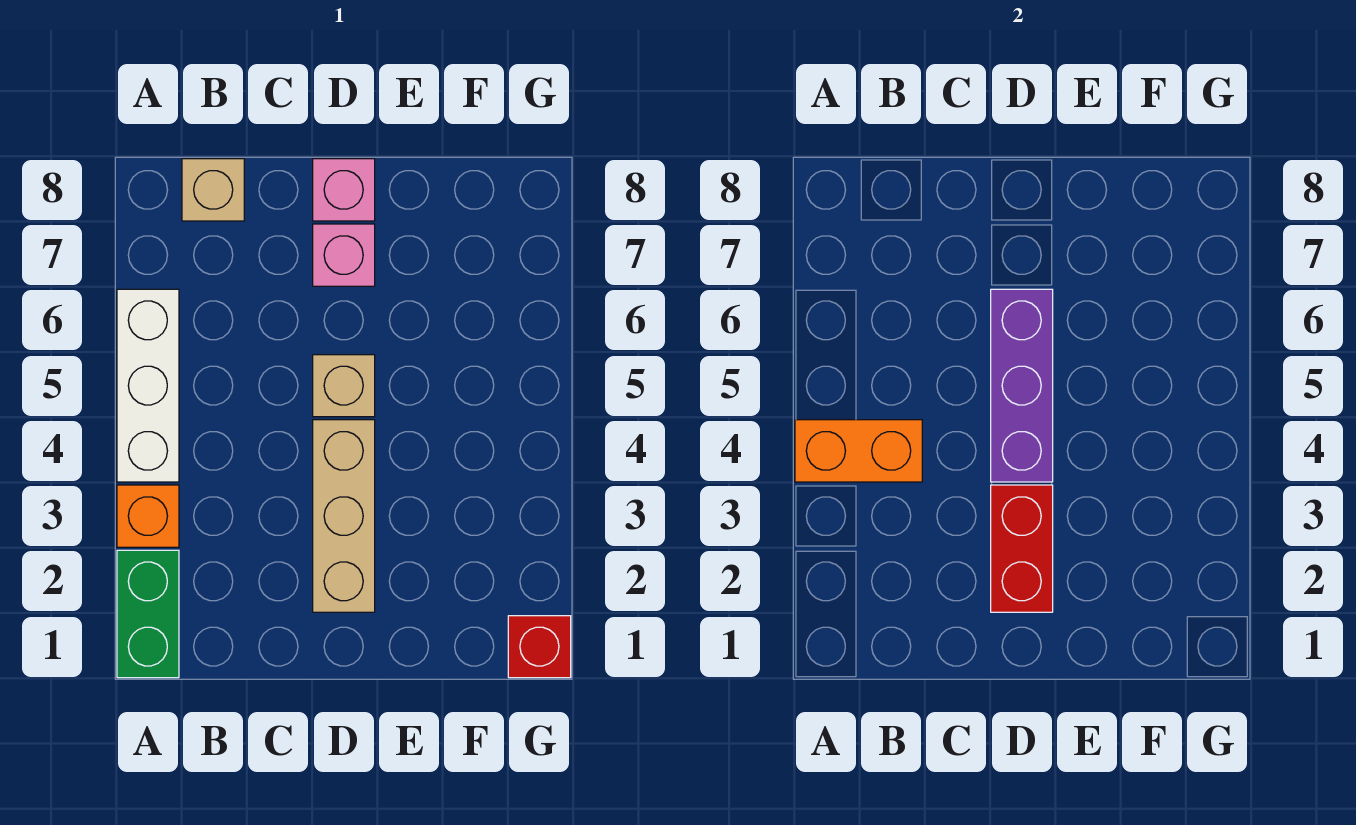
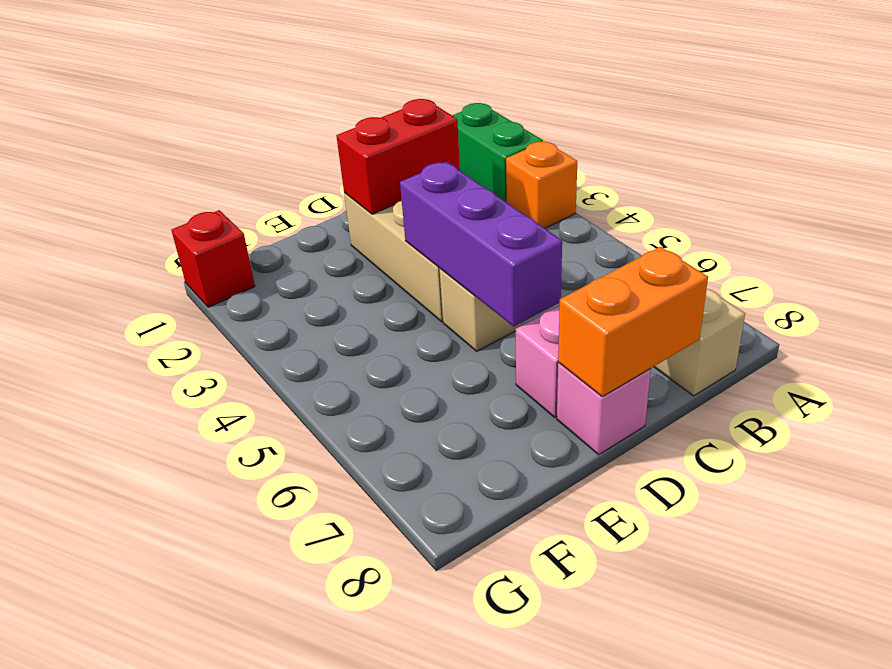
white 1x3 brick [117,289,179,482] -> none
orange 1x2 brick [795,420,922,482] -> orange 1x2 brick moved to [558,247,708,397]
red 1x2 brick [991,485,1053,612] -> red 1x2 brick turned to [336,99,460,214]

